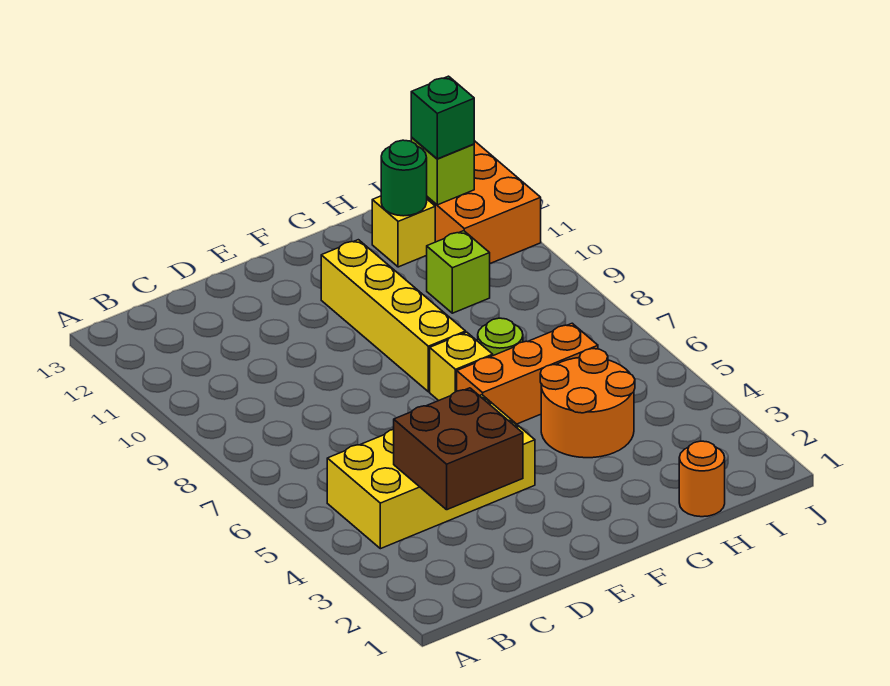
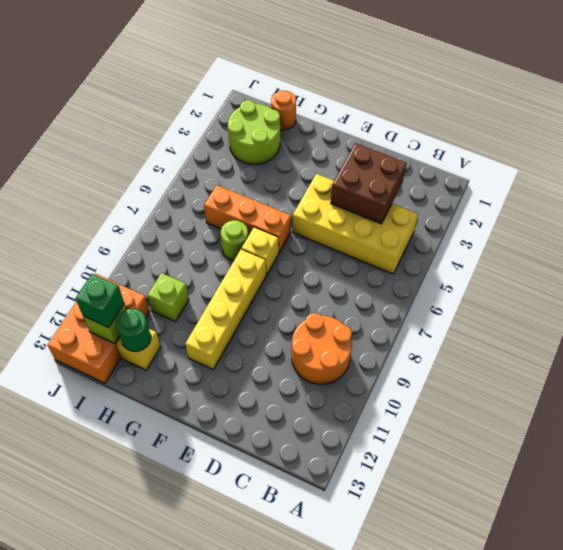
orange 2x2 round brick [540,349,635,458] -> orange 2x2 round brick moved to [292,313,352,384]
none -> lime 2x2 round brick [228,100,280,164]

